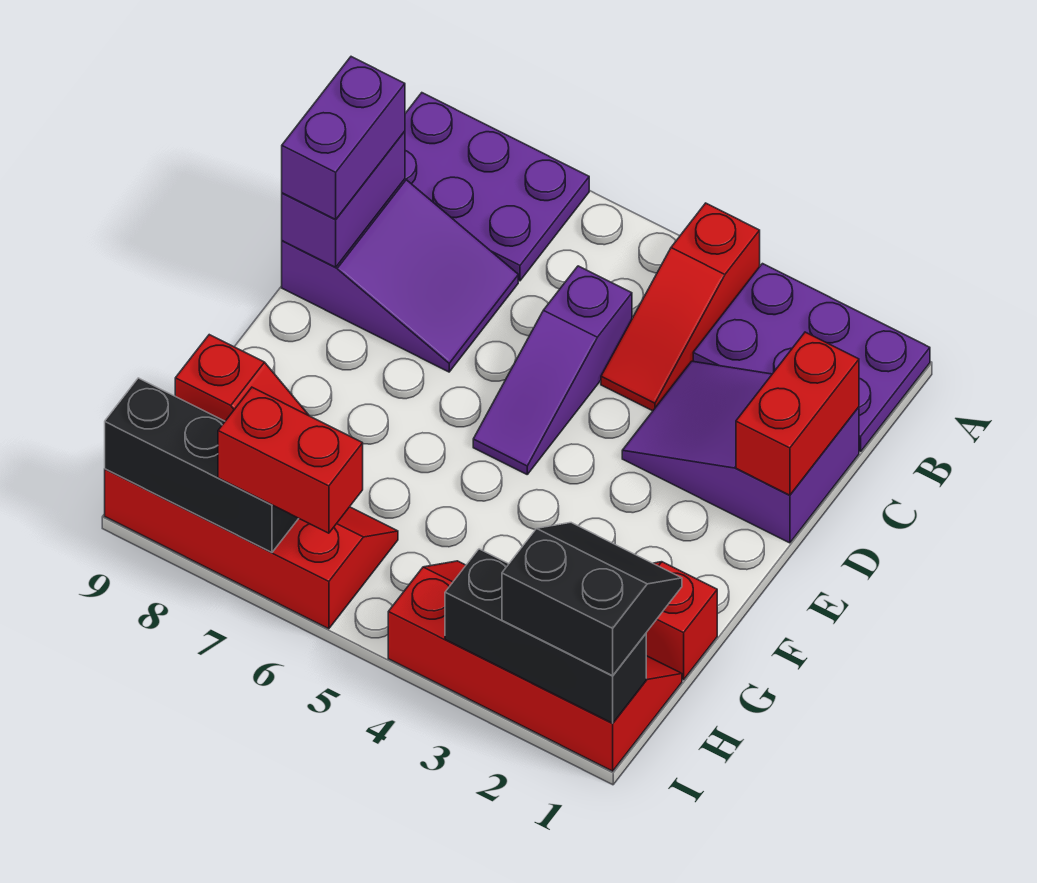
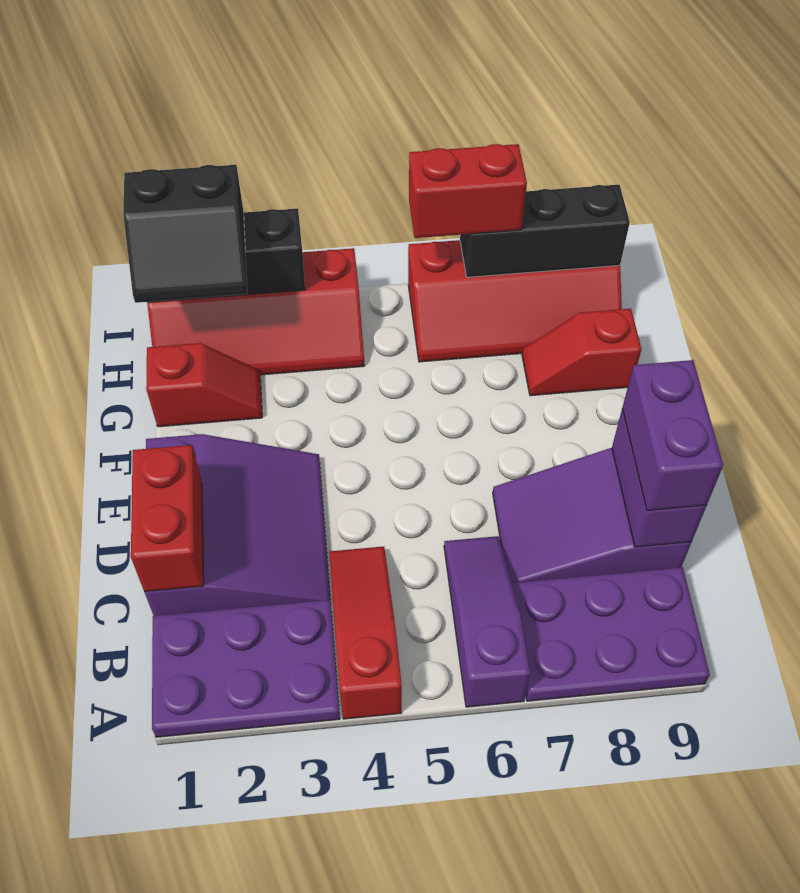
purple 2x3 slope [622,361,859,543] -> purple 3x3 slope [145,434,331,616]
purple 1x3 slope [473,266,632,474] -> purple 1x3 slope moved to [444,536,530,707]

